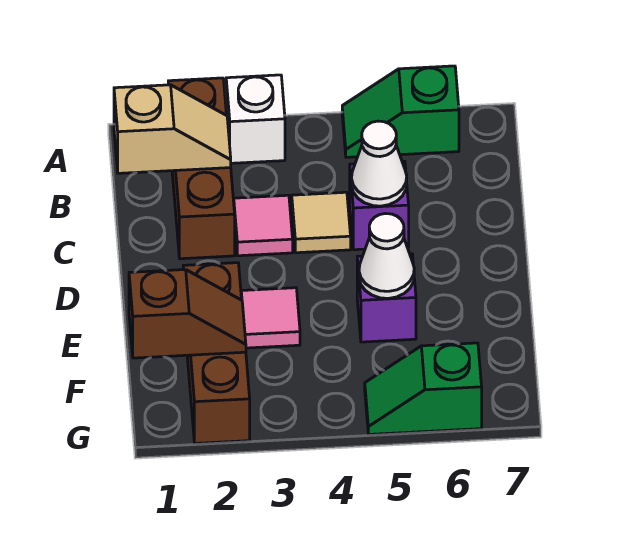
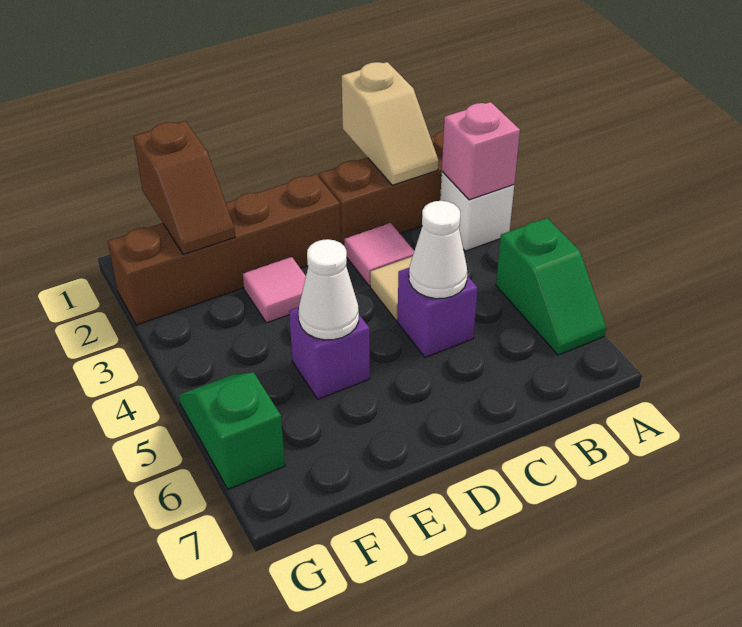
none -> pink 1x1 brick [442,102,520,200]
green 1x2 slope [342,66,459,157] -> green 1x2 slope turned to [496,218,606,355]
brown 1x3 brick [183,263,250,443] -> brown 1x4 brick [108,174,341,325]

